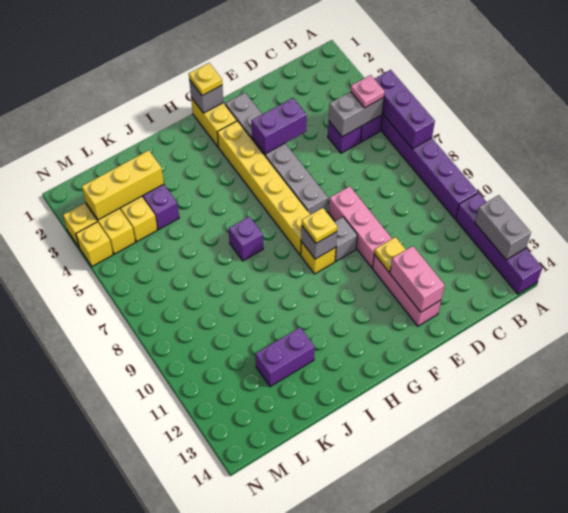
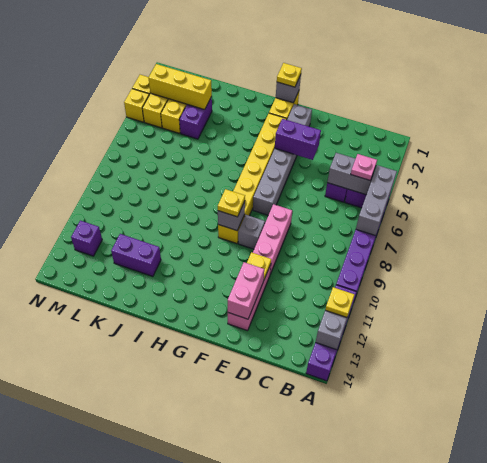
purple 1x3 brick [375,70,435,149] -> grey 1x3 brick [356,165,397,236]
none -> yellow 1x1 plate [325,287,354,317]
purple 1x1 brick [229,216,263,261] -> purple 1x1 brick moved to [71,221,102,256]

